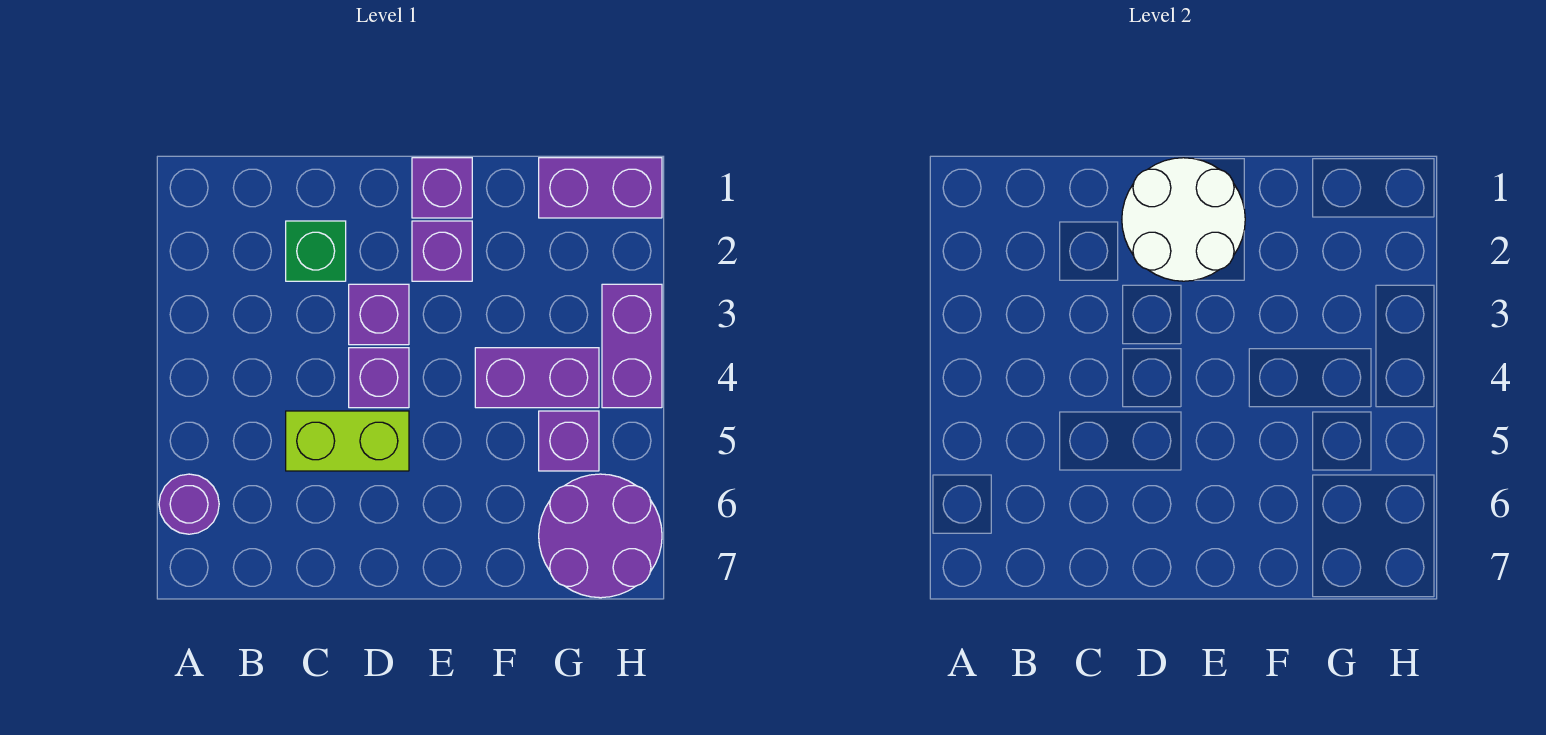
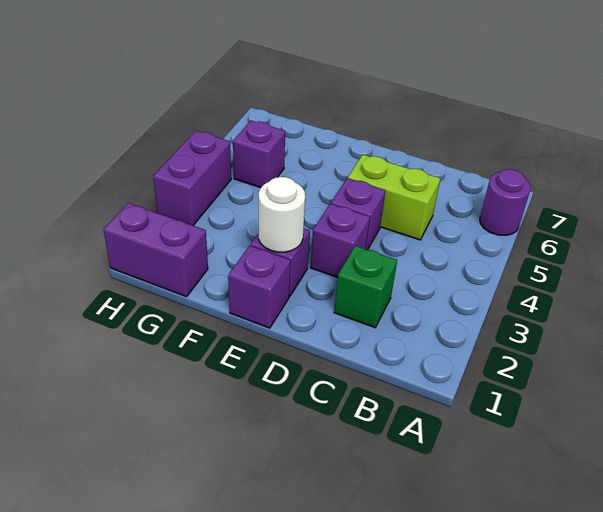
white 2x2 round brick [1122,158,1245,281] -> white 1x1 round brick [259,177,305,252]
purple 1x2 brick [475,348,599,408] -> none
purple 2x2 round brick [539,474,662,598] -> none

